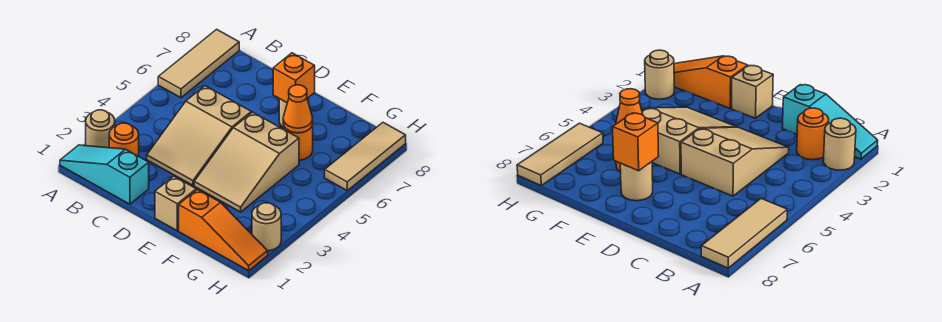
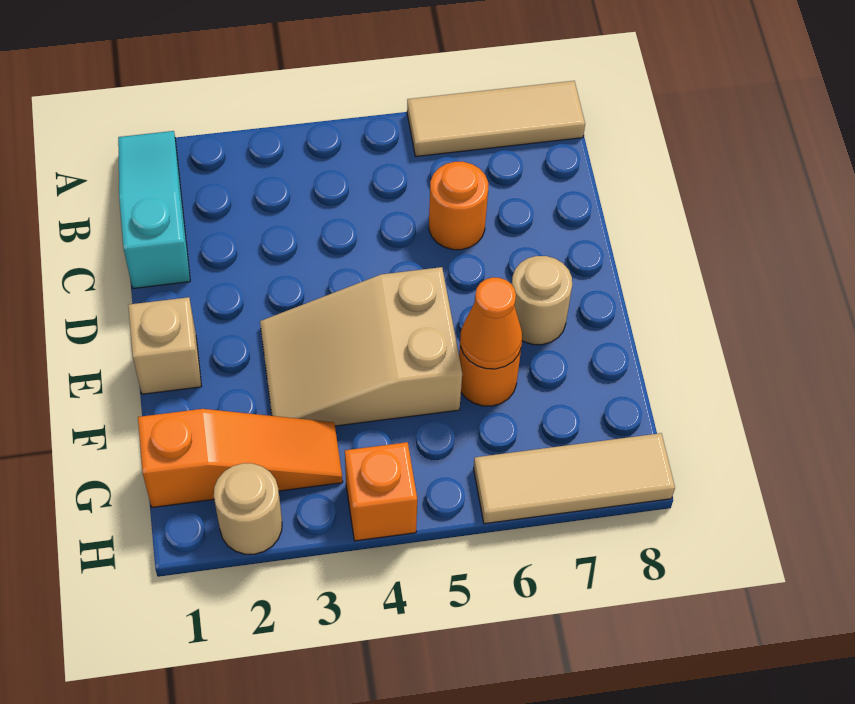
tan 1x1 round brick [86,110,115,148] -> none
orange 1x1 round brick [109,123,139,156] -> orange 1x1 round brick moved to [429,162,488,250]
tan 2x3 slope [147,86,251,186] -> none
orange 1x1 brick [273,53,315,103] -> orange 1x1 brick moved to [345,442,417,541]
orange 1x3 slope [179,190,268,271] -> orange 1x3 slope turned to [138,409,343,507]

